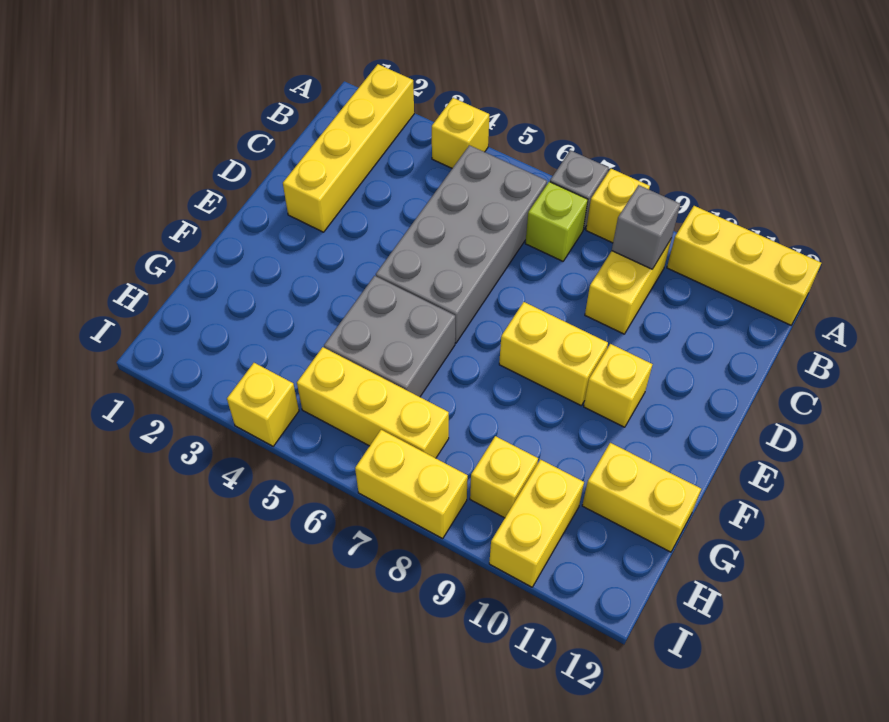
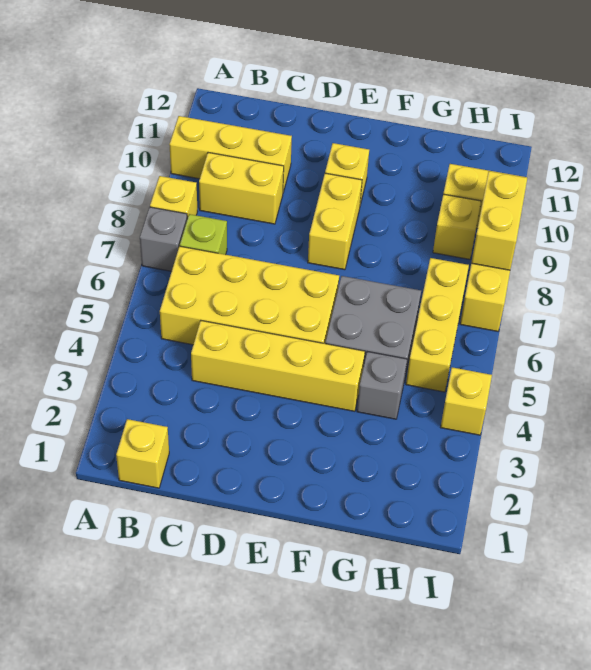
yellow 1x4 brick [283,64,414,232] -> yellow 1x4 brick moved to [191,321,365,411]
yellow 1x1 brick [432,98,489,168] -> yellow 1x1 brick moved to [116,419,169,488]
yellow 1x3 brick [667,206,821,325] -> yellow 1x3 brick turned to [169,116,292,192]
grey 2x4 brick [376,145,547,343] -> yellow 2x4 brick [160,246,339,345]
grey 1x1 brick [612,185,680,269] -> grey 1x1 brick moved to [357,352,407,419]
yellow 1x2 brick [582,443,701,552] -> yellow 1x2 brick moved to [471,171,527,270]

